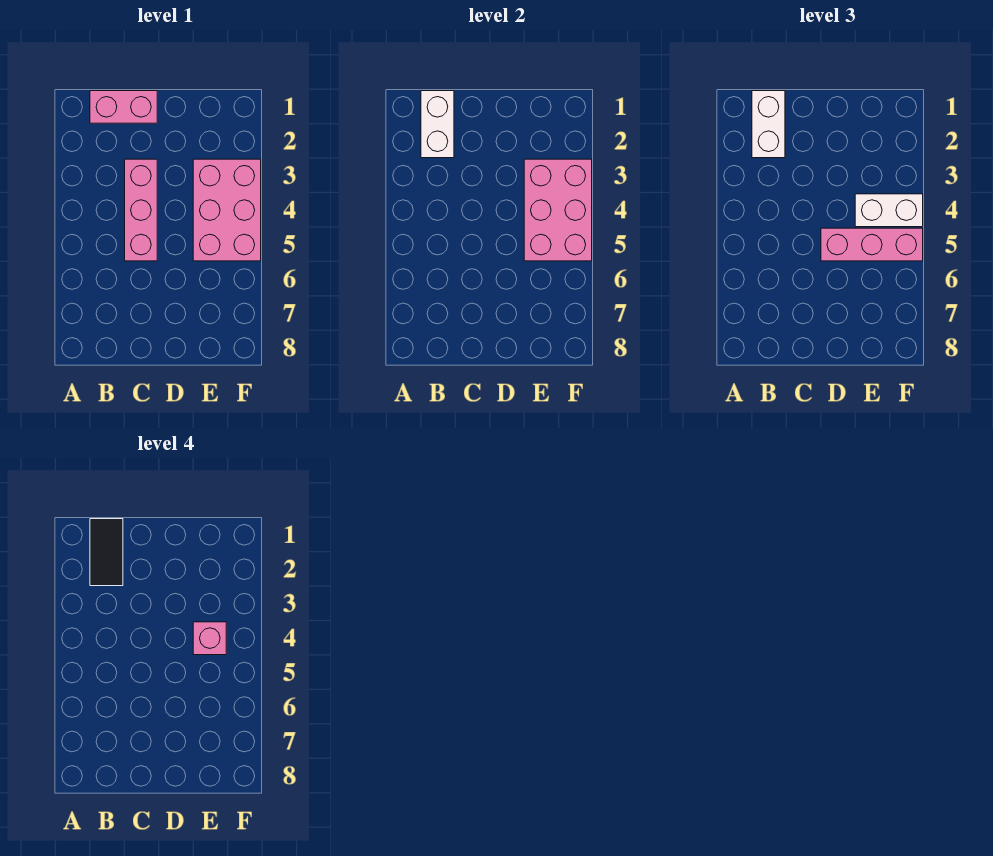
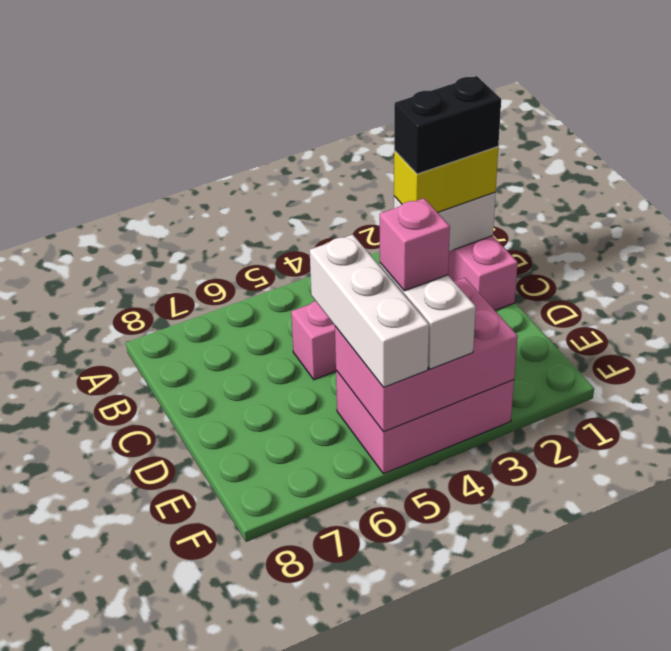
white 1x2 brick [752,91,785,158] -> yellow 1x2 brick [394,147,498,213]
black 1x2 tile [90,519,123,586] -> black 1x2 brick [394,76,501,174]
pink 1x3 brick [821,228,923,261] -> white 1x3 brick [310,234,429,388]

